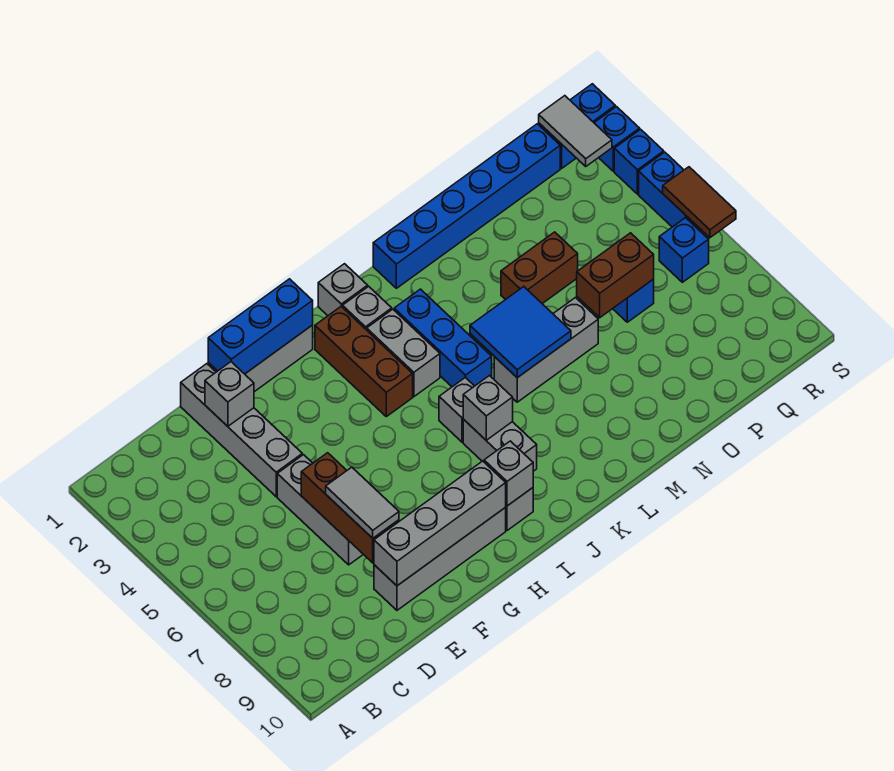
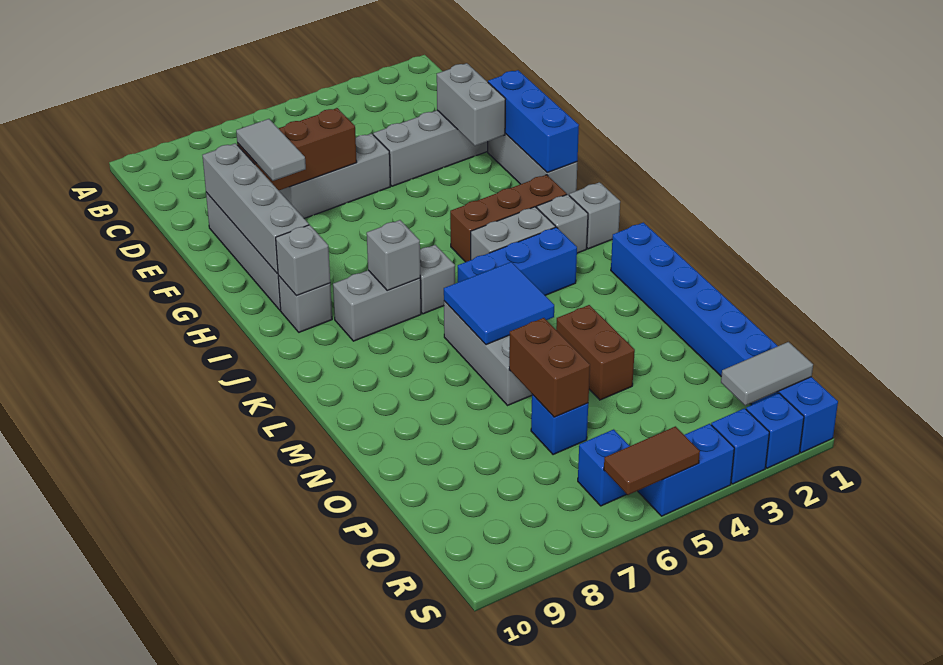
grey 1x1 brick [205,362,254,426] -> grey 1x2 brick [437,63,506,146]
grey 1x2 tile [326,467,399,538] -> grey 1x2 tile turned to [236,119,306,181]

